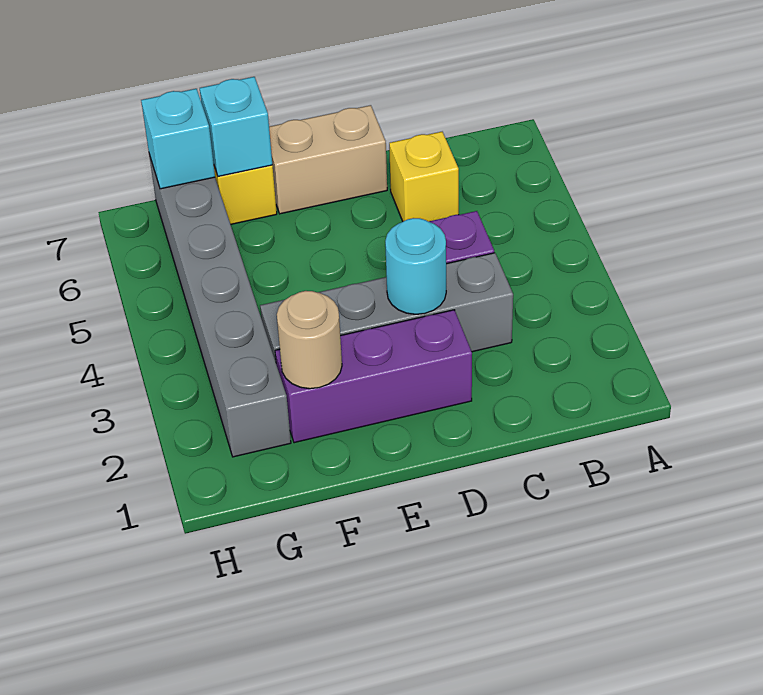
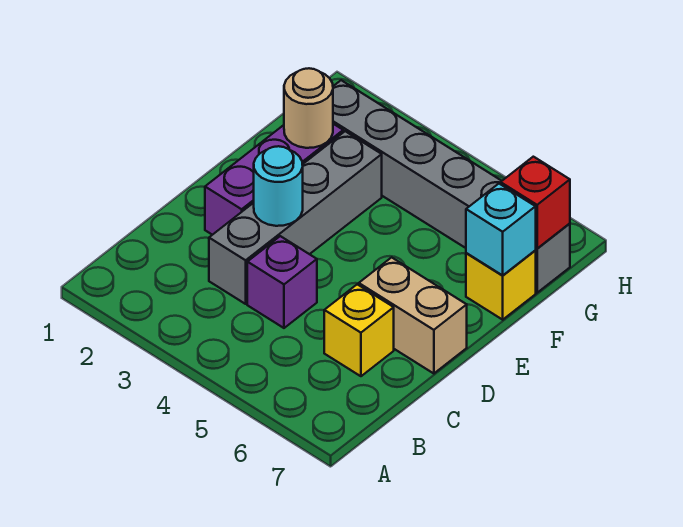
tan 1x2 brick [269,105,387,214] -> tan 1x2 brick turned to [359,257,467,374]
cyan 1x1 brick [141,89,215,189] -> red 1x1 brick [501,157,570,249]

